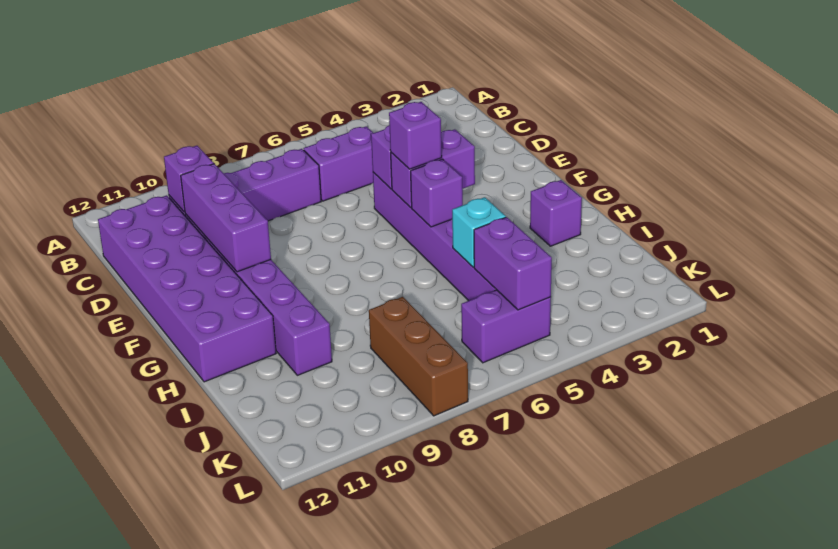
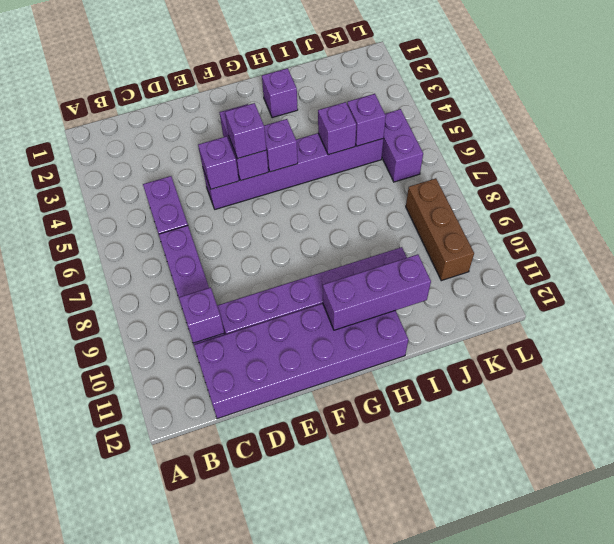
purple 1x3 brick [181,164,271,272] -> purple 1x3 brick moved to [323,254,431,330]
cyan 1x1 brick [452,197,506,267] -> purple 1x1 brick [318,102,356,155]
purple 1x2 brick [474,217,552,310] -> purple 1x1 brick [347,94,386,146]
brown 1x3 brick [369,297,468,416] -> brown 1x3 brick turned to [406,178,474,281]

